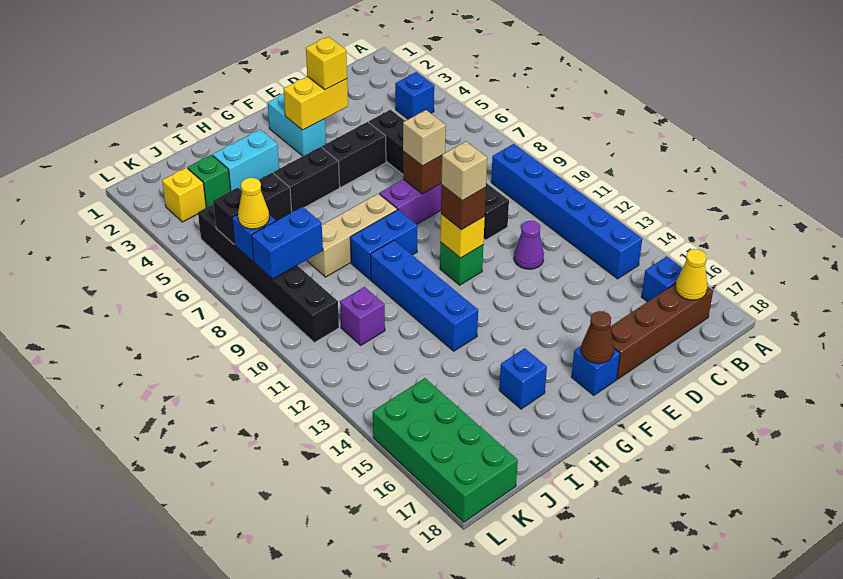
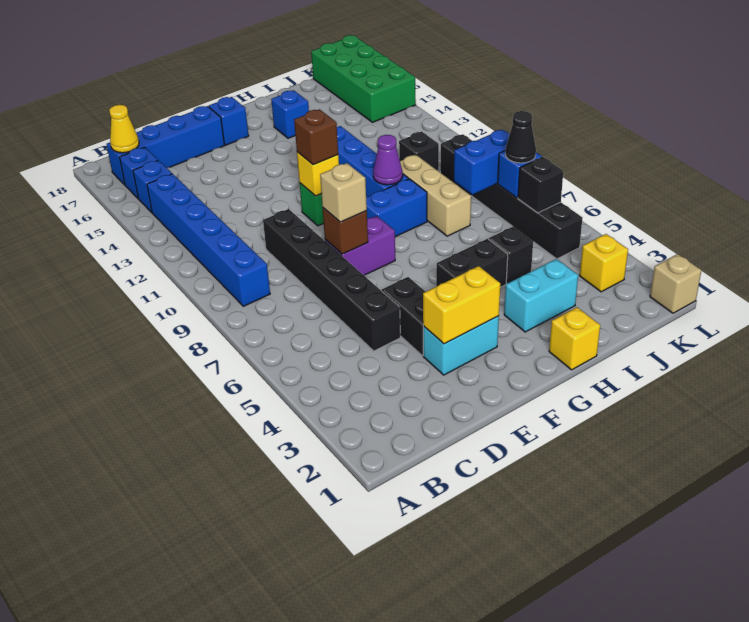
blue 1x1 brick [395,72,434,119] -> blue 1x1 brick moved to [133,160,172,212]
brown 1x4 brick [610,284,713,379] -> blue 1x4 brick [107,106,225,185]
purple 1x1 cone [514,221,544,269] -> purple 1x1 cone moved to [373,135,403,185]
yellow 1x1 brick [306,37,347,90] -> yellow 1x1 brick moved to [549,307,600,370]
black 1x2 brick [322,122,386,187] -> black 1x2 brick turned to [382,277,426,356]
cyan 1x2 brick [268,93,326,156] -> cyan 1x2 brick turned to [423,316,499,375]
tan 1x1 brick [441,142,487,201] -> tan 1x1 brick moved to [650,254,701,313]
brown 1x1 cone [581,311,614,364] -> none
tan 1x3 brick [307,194,397,277] -> tan 1x3 brick turned to [400,155,471,236]
green 1x1 brick [188,155,231,208] -> none
purple 1x1 brick [340,287,385,345] -> black 1x1 brick [399,132,439,171]
yellow 1x1 cone [238,178,269,229] -> black 1x1 cone [505,111,536,163]

